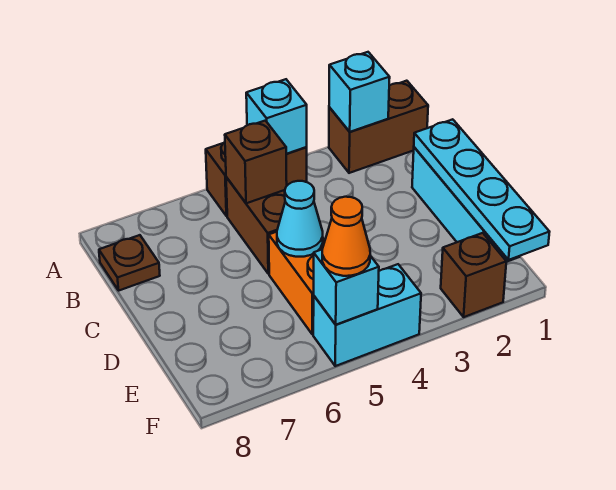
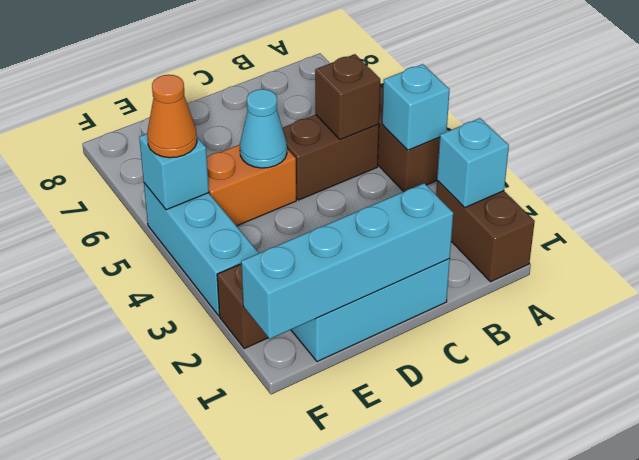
brown 1x1 plate [99,235,160,291] -> none
cyan 1x4 plate [414,119,549,260] -> cyan 1x4 brick [241,183,453,339]
cyan 1x2 brick [313,264,421,366] -> cyan 1x3 brick [144,183,259,316]

